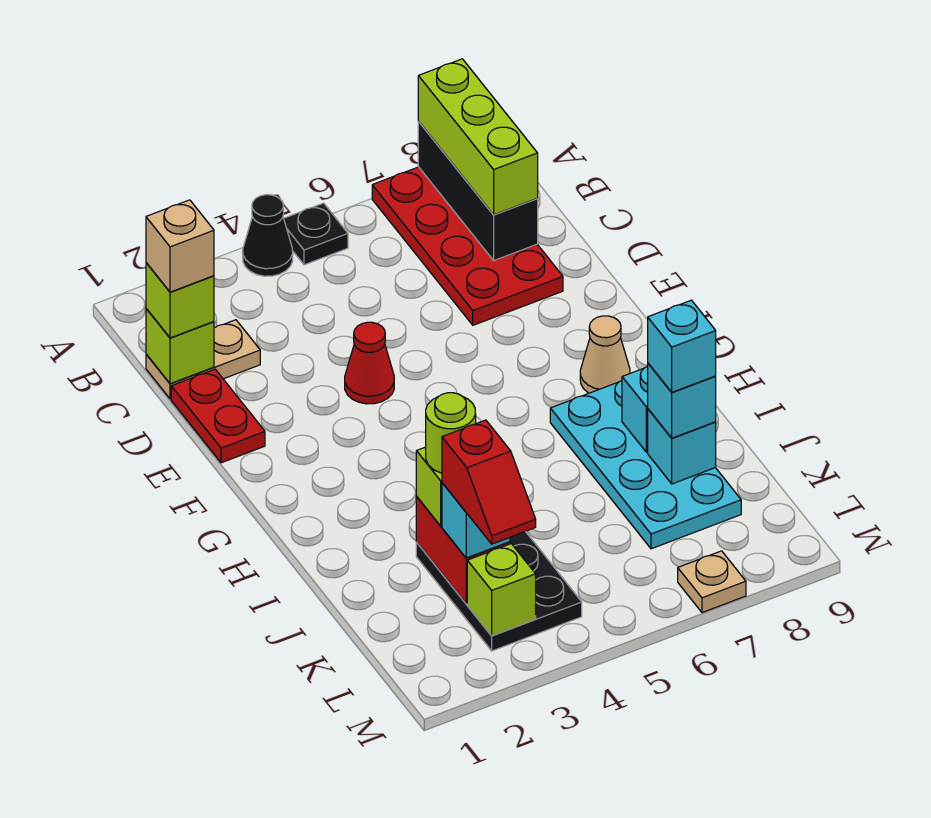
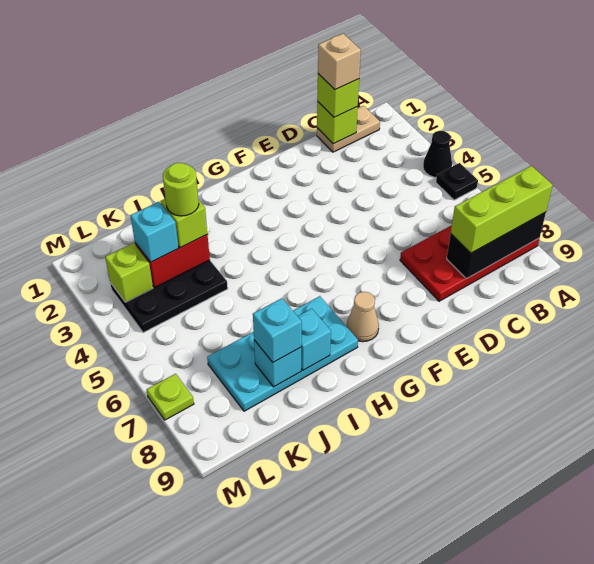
tan 1x2 plate [146,320,260,399] -> tan 1x2 plate turned to [317,106,380,152]
red 1x2 plate [171,369,265,463] -> none
red 1x1 cone [345,322,394,404] -> none
cyan 1x1 brick [648,300,716,392] -> none
red 1x2 slope [442,420,536,544] -> none
tan 1x1 plate [678,551,746,613] -> lime 1x1 plate [147,374,194,420]

